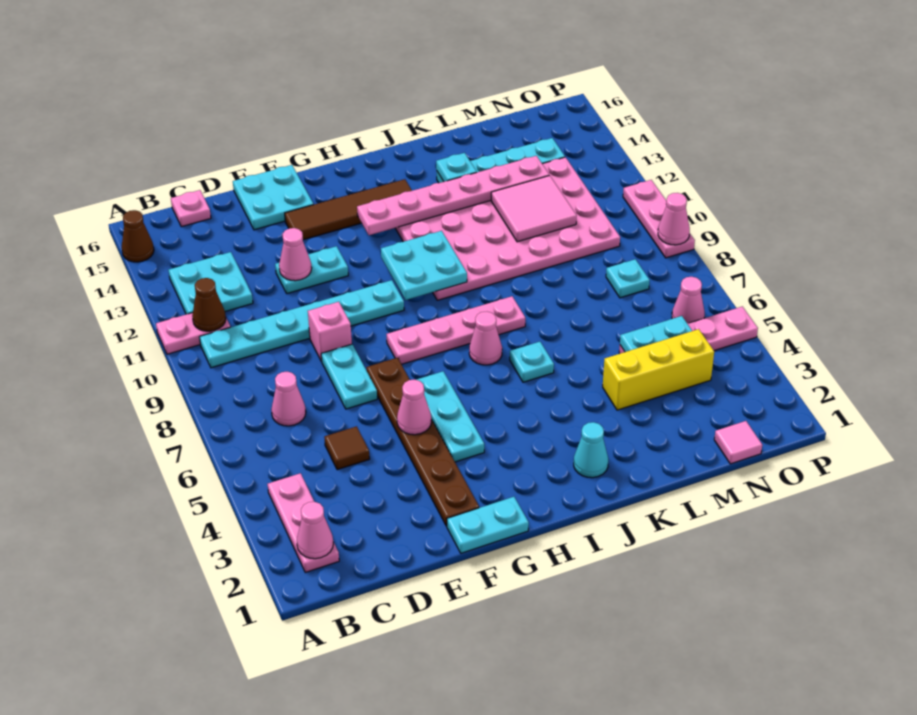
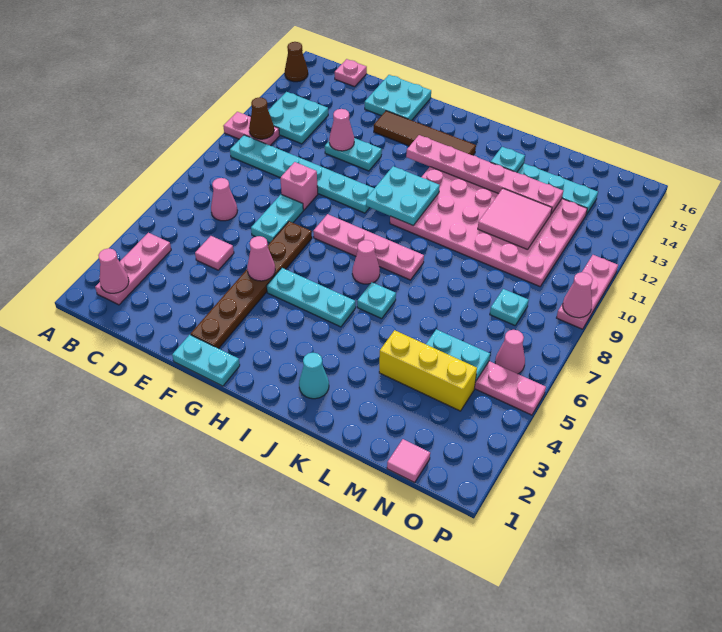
brown 1x1 tile [324,426,370,470] -> pink 1x1 tile [195,236,234,270]
cyan 1x3 plate [416,371,484,462] -> cyan 1x3 plate turned to [267,268,356,327]

